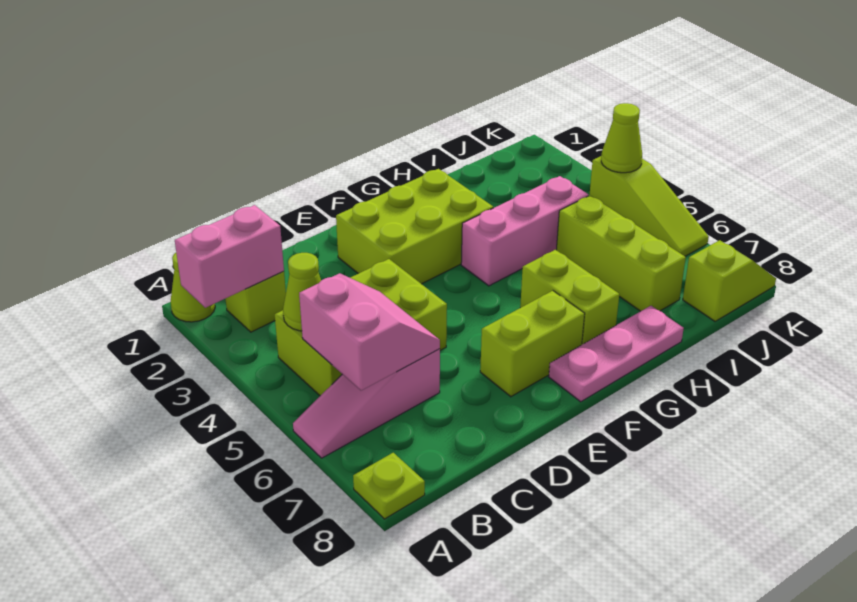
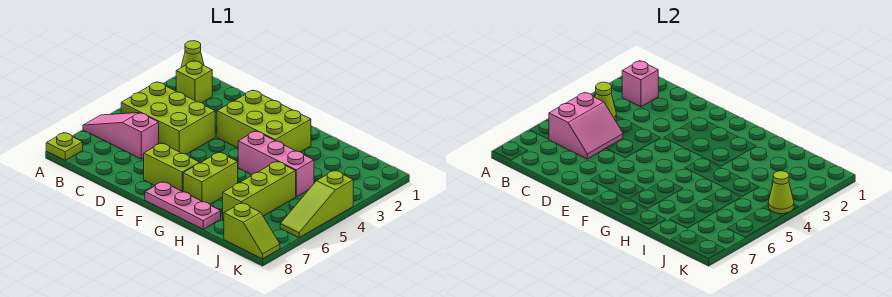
pink 1x2 brick [175,205,284,308] -> pink 1x1 brick [622,61,658,107]

